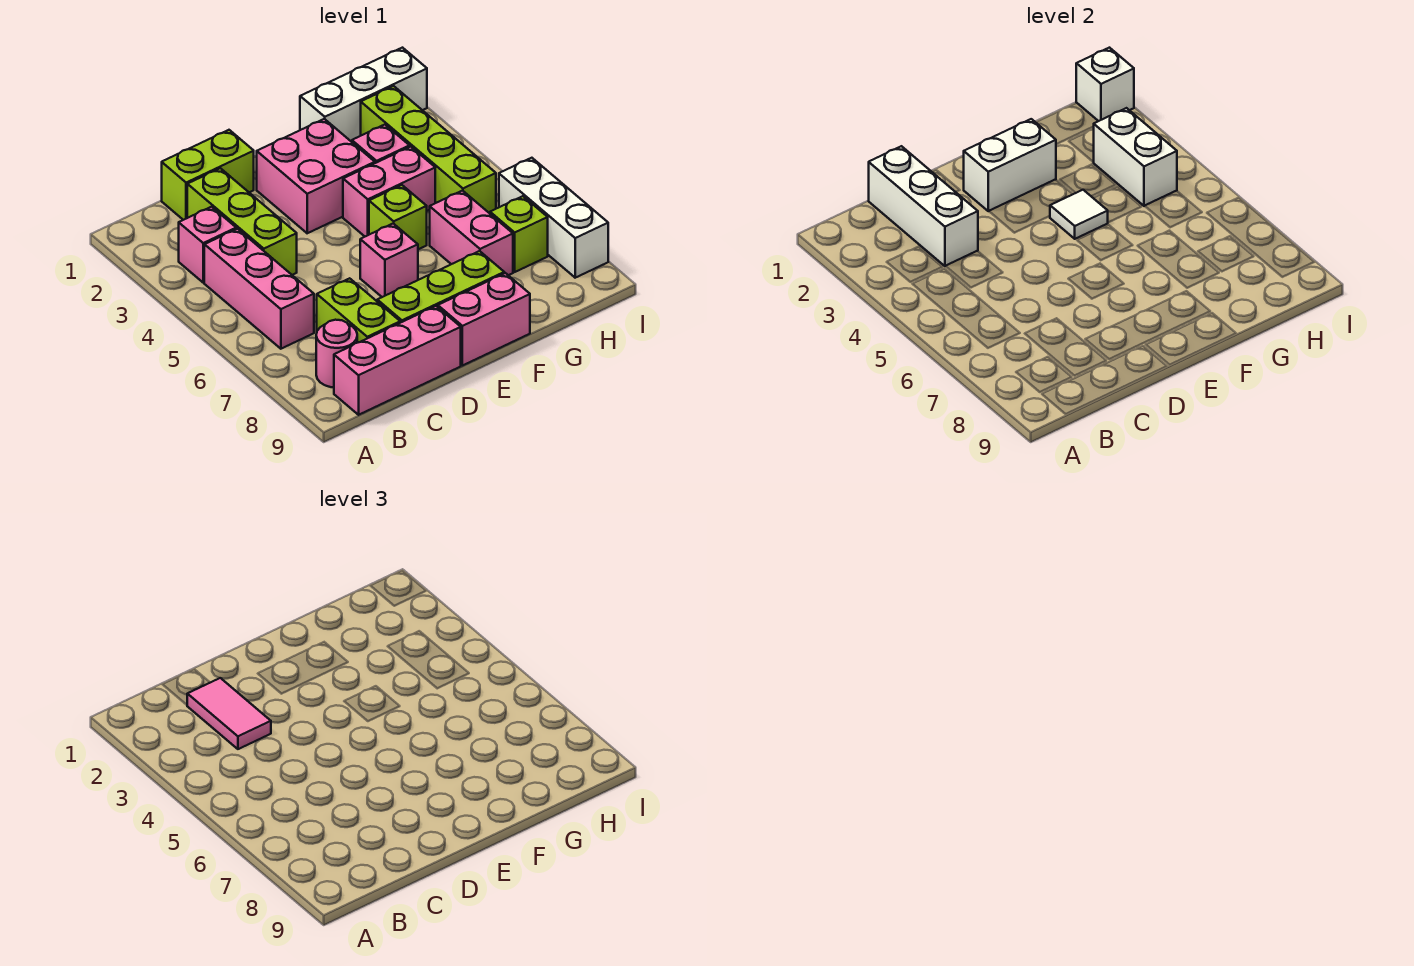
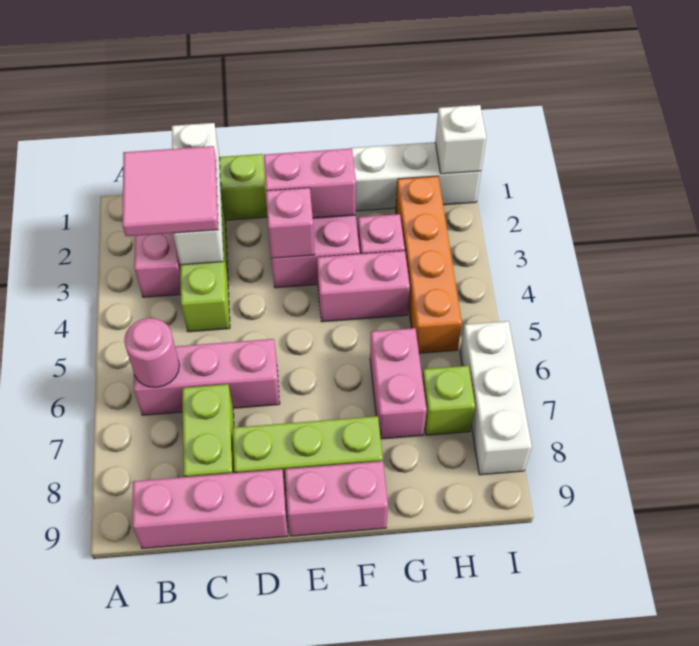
pink 1x3 brick [204,229,314,349] -> pink 1x3 brick turned to [134,339,280,415]
pink 1x1 round brick [316,320,357,387] -> pink 1x1 round brick moved to [124,318,179,387]
pink 1x2 tile [187,678,271,749] -> pink 2x2 tile [122,146,218,236]
white 1x2 brick [964,119,1056,211] -> pink 1x2 brick [264,148,356,218]
pink 1x1 brick [360,224,418,297] -> pink 1x1 brick moved to [266,188,314,258]
white 1x1 tile [1050,190,1108,239] -> none
lime 1x1 brick [369,185,427,249] -> none
lime 1x4 brick [361,86,496,213] -> orange 1x4 brick [396,176,462,353]
white 1x2 brick [1093,108,1177,206] -> none

